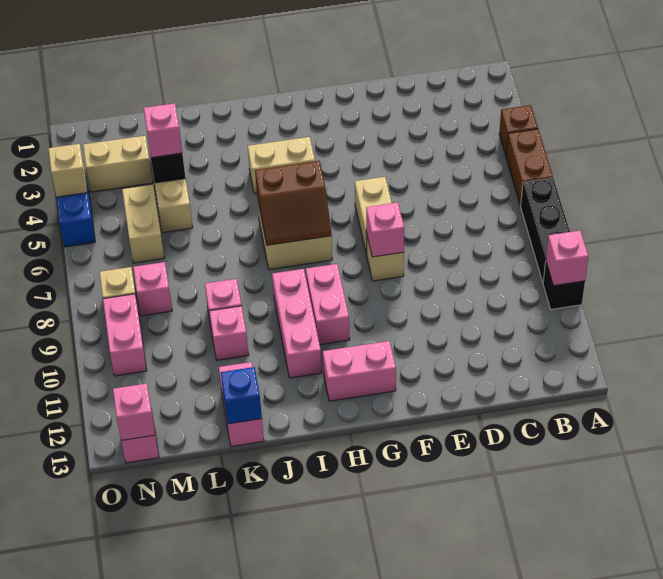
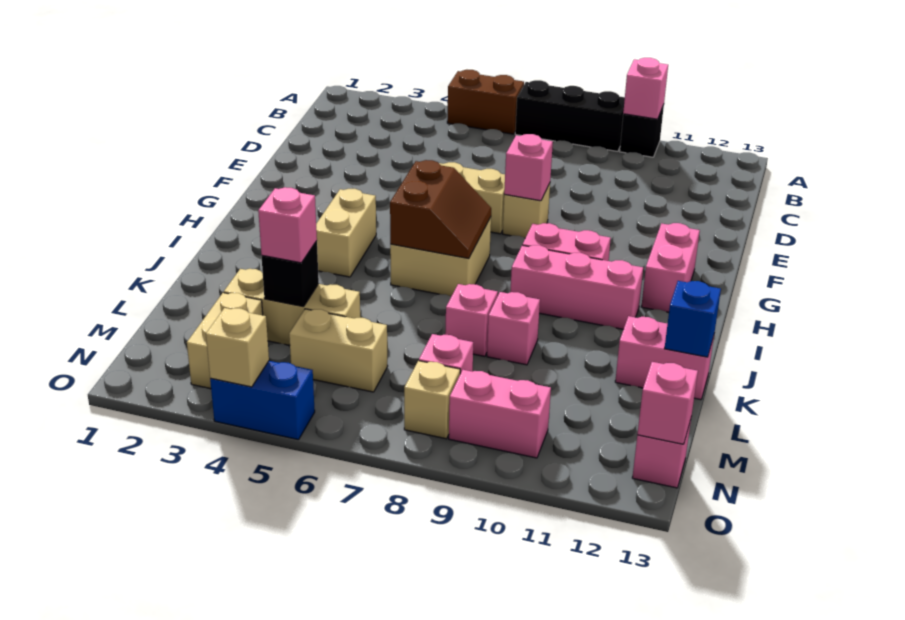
brown 1x1 brick [499,105,538,156] -> none
pink 1x1 brick [209,306,249,360] -> pink 1x1 brick moved to [445,284,498,356]

